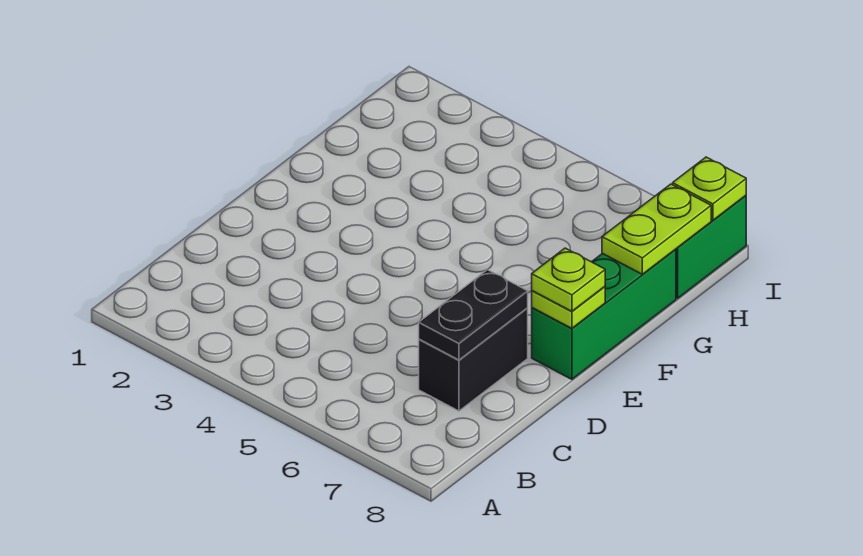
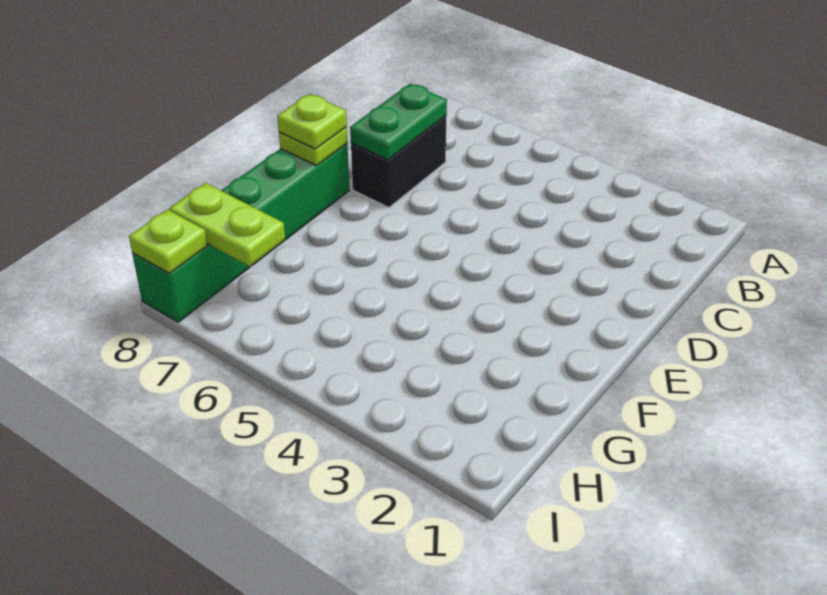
black 1x2 plate [419,270,528,360] -> green 1x2 plate [350,84,447,160]
lime 1x2 plate [602,184,711,274] -> lime 1x2 plate turned to [169,183,285,266]

